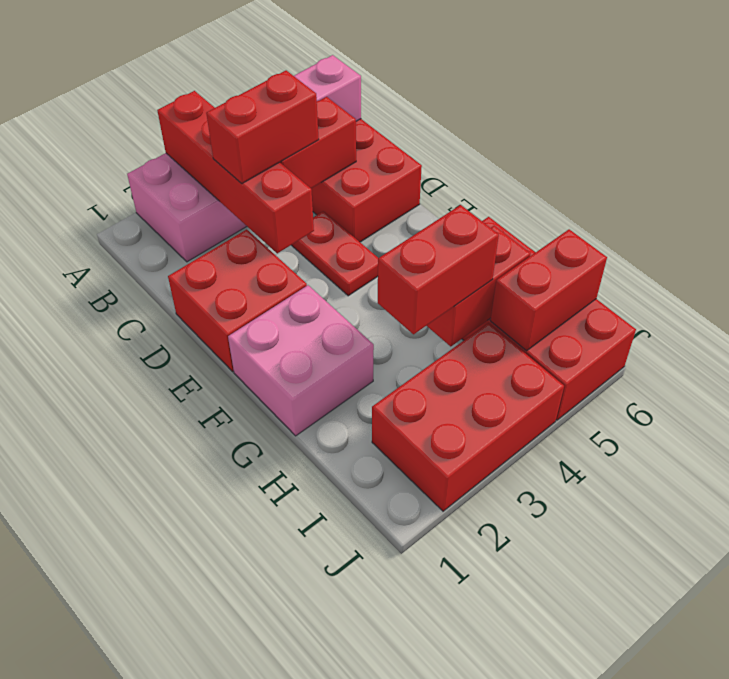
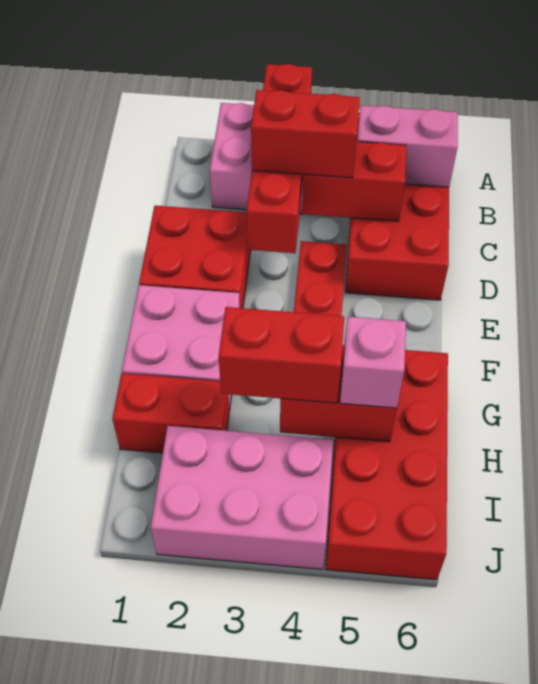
none -> pink 1x1 brick [340,317,406,408]
red 2x3 brick [372,323,564,511] -> pink 2x3 brick [151,426,333,569]
red 1x2 brick [490,229,607,351] -> red 1x2 brick moved to [112,373,229,453]

